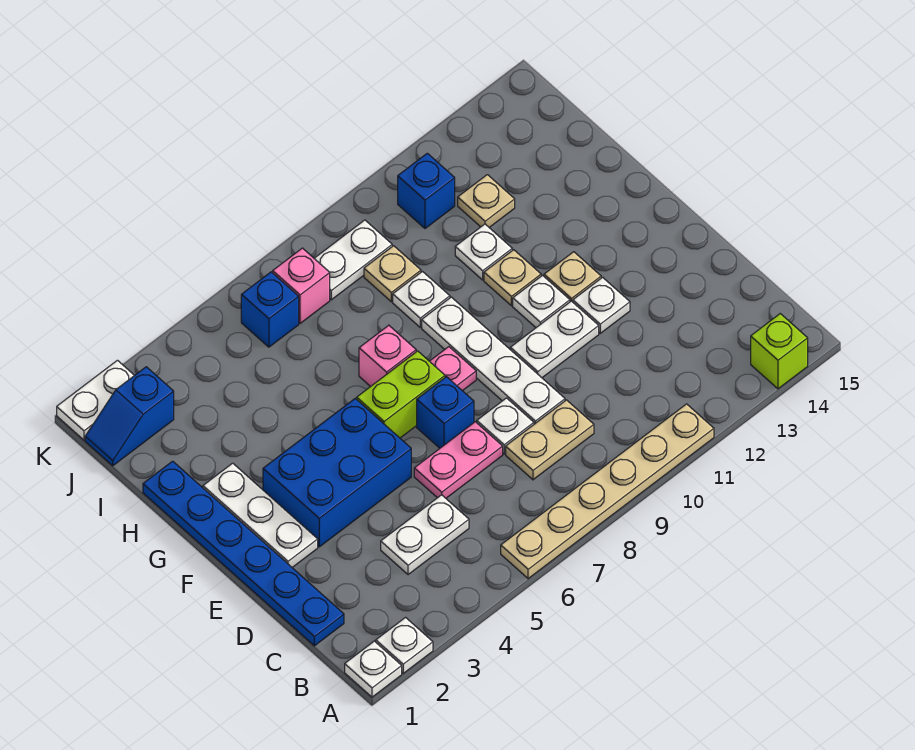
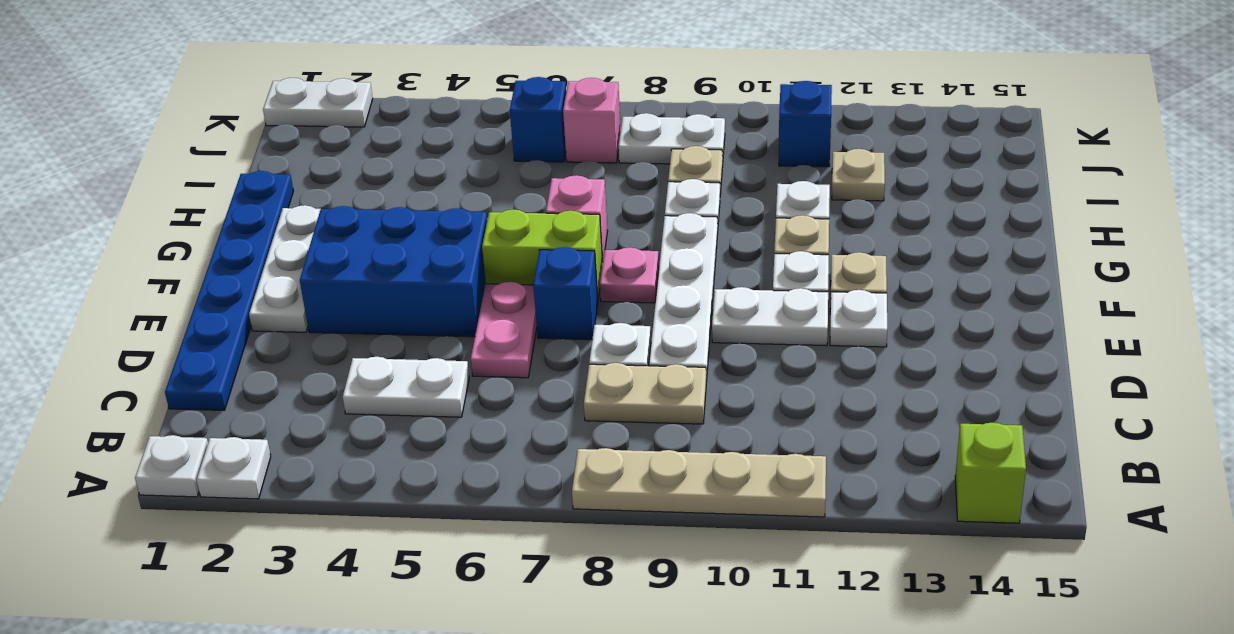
tan 1x6 plate [501,404,714,579] -> tan 1x4 plate [572,448,826,517]
pink 1x2 plate [414,422,503,498] -> pink 1x2 plate turned to [471,282,537,378]
blue 1x2 slope [85,367,174,466] -> none

